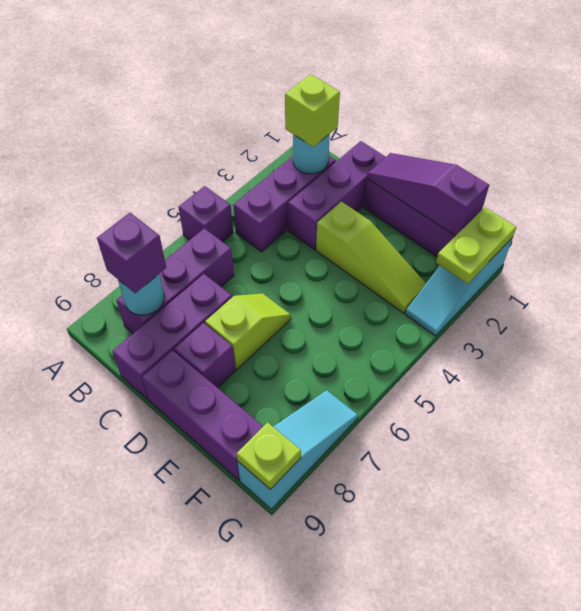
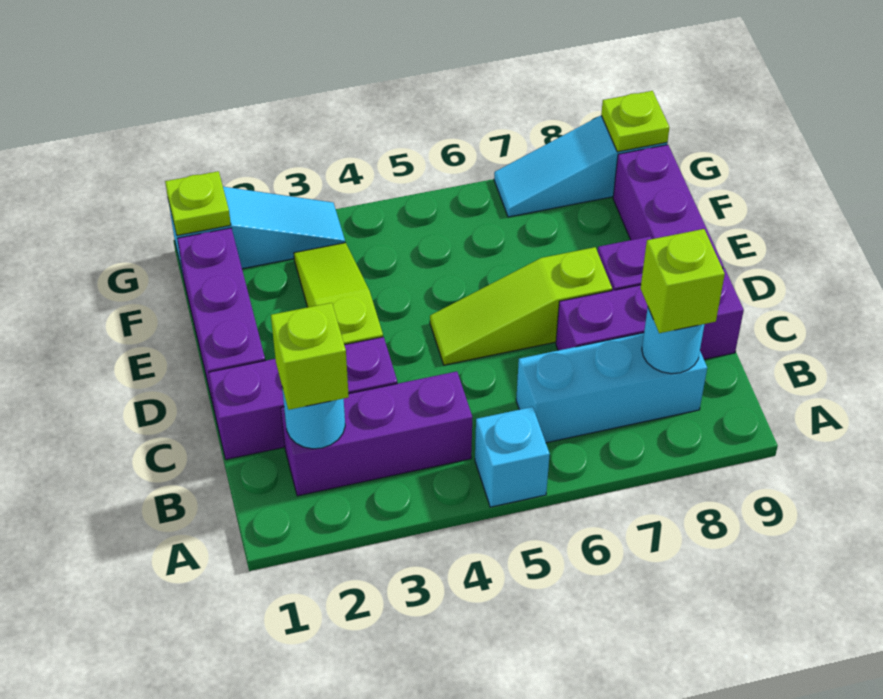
purple 1x1 brick [179,186,233,242] -> cyan 1x1 brick [475,407,550,507]
purple 1x3 brick [116,228,234,333] -> cyan 1x3 brick [516,333,707,443]
purple 1x1 brick [97,213,166,293] -> lime 1x1 brick [640,229,725,333]
purple 1x3 slope [367,153,489,236] -> none
lime 1x2 slope [205,293,291,369] -> lime 1x3 slope [430,247,612,365]
lime 1x2 plate [436,207,516,284] -> lime 1x1 plate [165,171,231,236]

